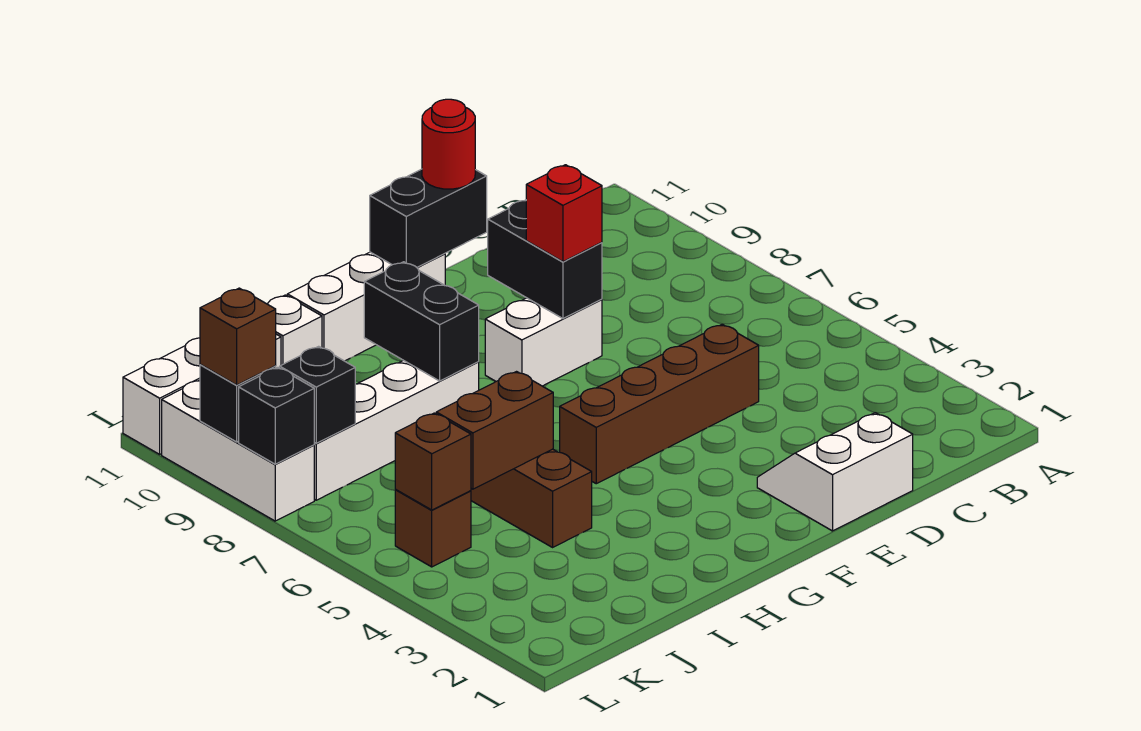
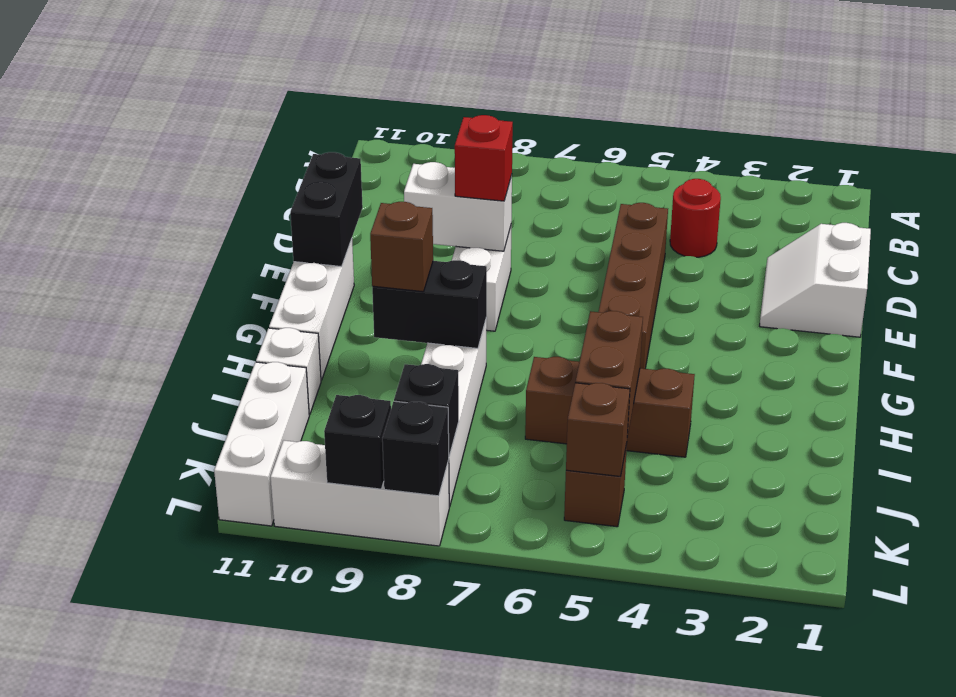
black 1x2 brick [488,200,602,319] -> white 1x2 brick [404,162,512,251]
red 1x1 round brick [422,99,475,189] -> red 1x1 round brick moved to [670,179,721,257]
brown 1x1 brick [200,288,276,385] -> brown 1x1 brick moved to [370,202,433,292]

